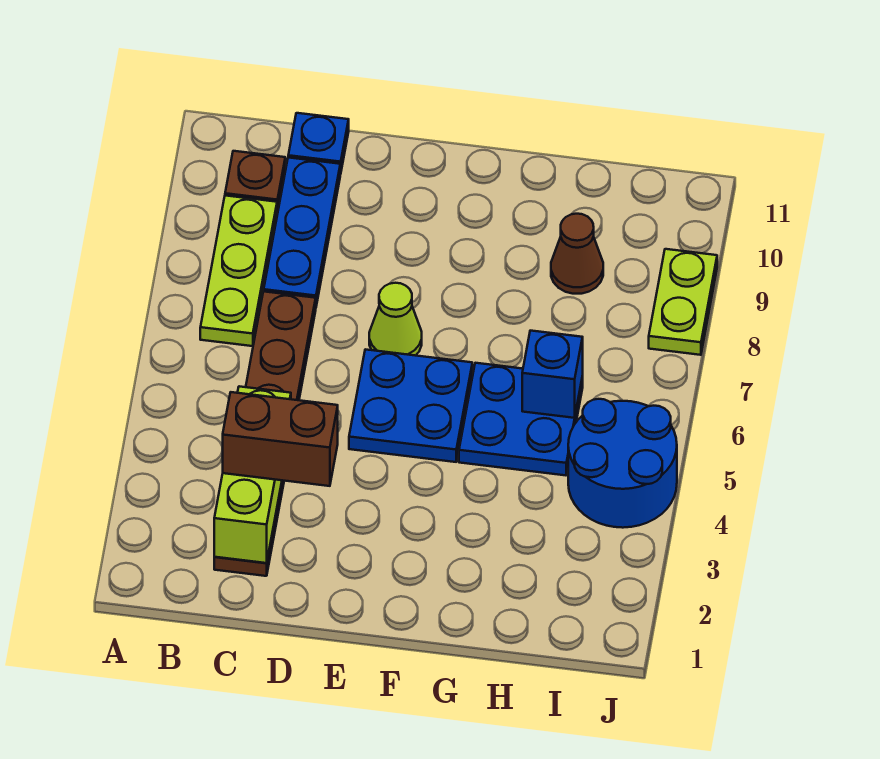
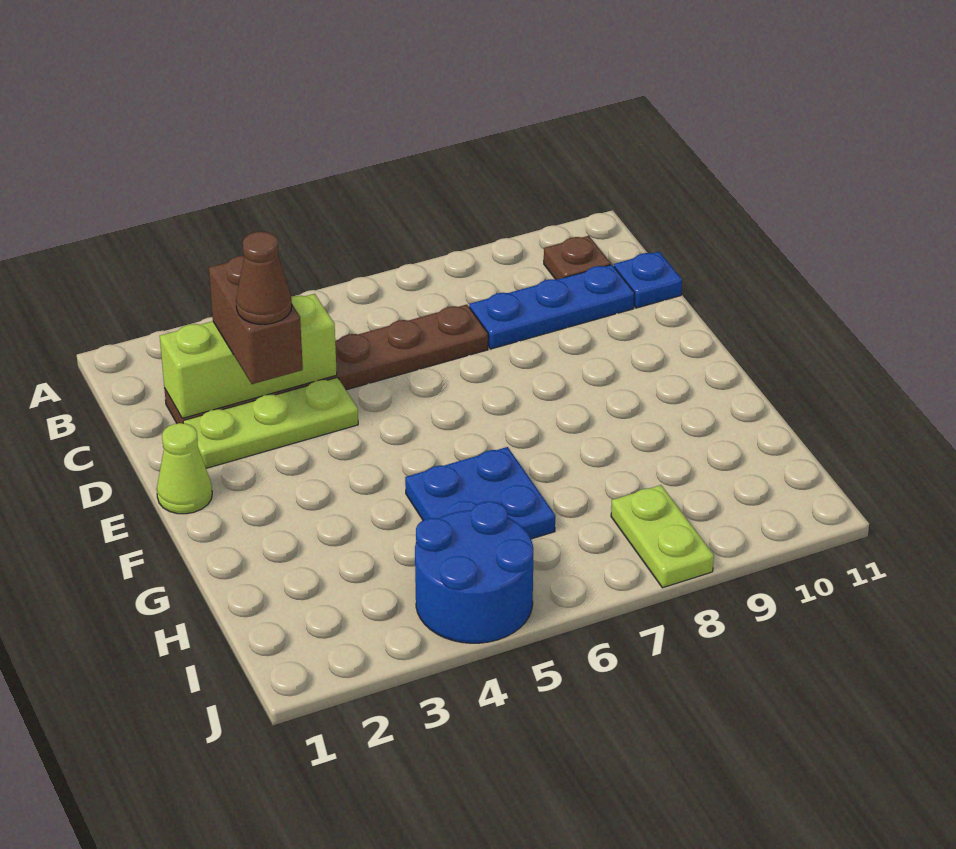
lime 1x3 plate [200,196,277,346] -> lime 1x3 plate moved to [183,378,358,468]
blue 2x2 plate [349,349,472,462] -> none
lime 1x1 cone [369,283,422,356] -> lime 1x1 cone moved to [157,423,212,514]
blue 1x1 brick [522,331,583,418] -> none
brown 1x1 cone [551,214,603,294] -> brown 1x1 cone moved to [236,232,292,324]
lime 1x2 plate [649,249,717,355] -> lime 1x2 plate turned to [611,485,714,588]

